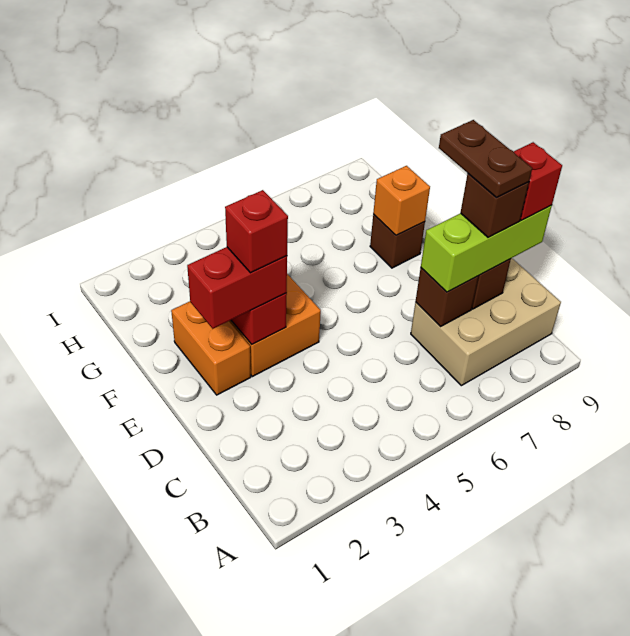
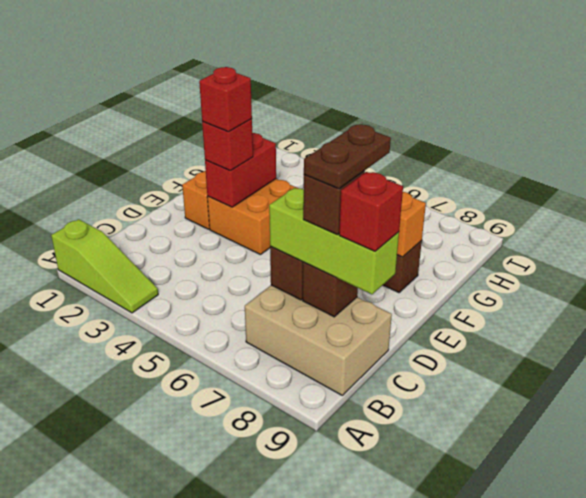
none -> lime 1x3 slope [51,219,158,313]
red 1x2 brick [187,247,287,329] -> red 1x1 brick [202,119,253,171]

